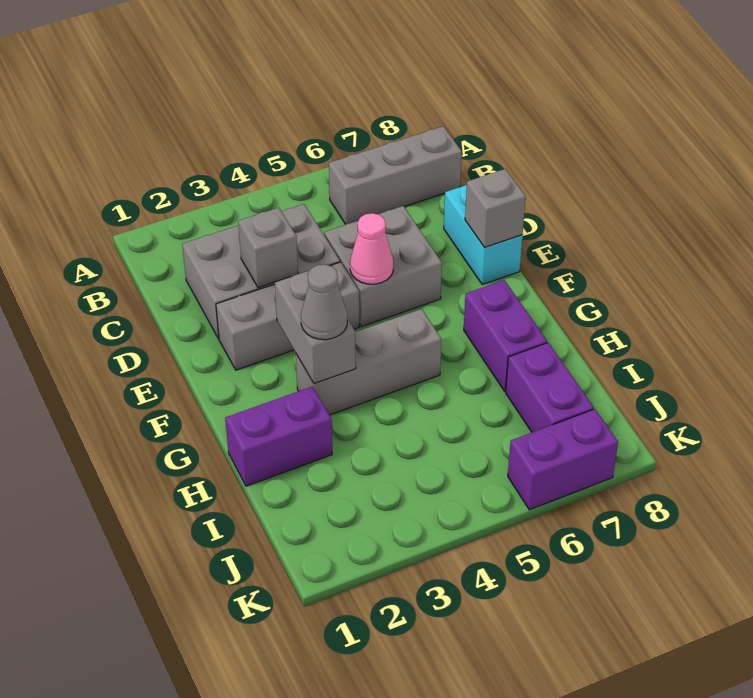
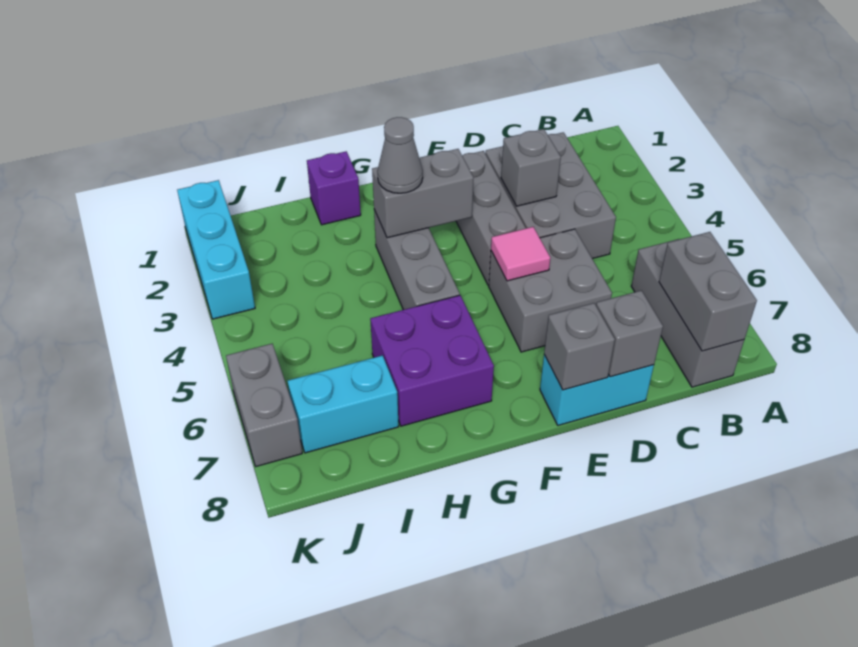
none -> grey 1x2 brick [659,232,757,351]
none -> grey 1x1 brick [596,291,663,377]
pink 1x1 cone [350,213,393,284] -> pink 1x1 tile [491,227,550,281]
purple 1x2 brick [464,280,547,391] -> purple 2x2 brick [370,295,494,426]
purple 1x2 brick [225,387,332,486] -> purple 1x1 brick [307,151,361,225]
purple 1x2 brick [506,343,594,432] -> cyan 1x2 brick [288,355,399,453]
none -> cyan 1x3 brick [177,180,255,319]
purple 1x2 brick [508,409,618,510] -> grey 1x2 brick [226,344,302,466]

